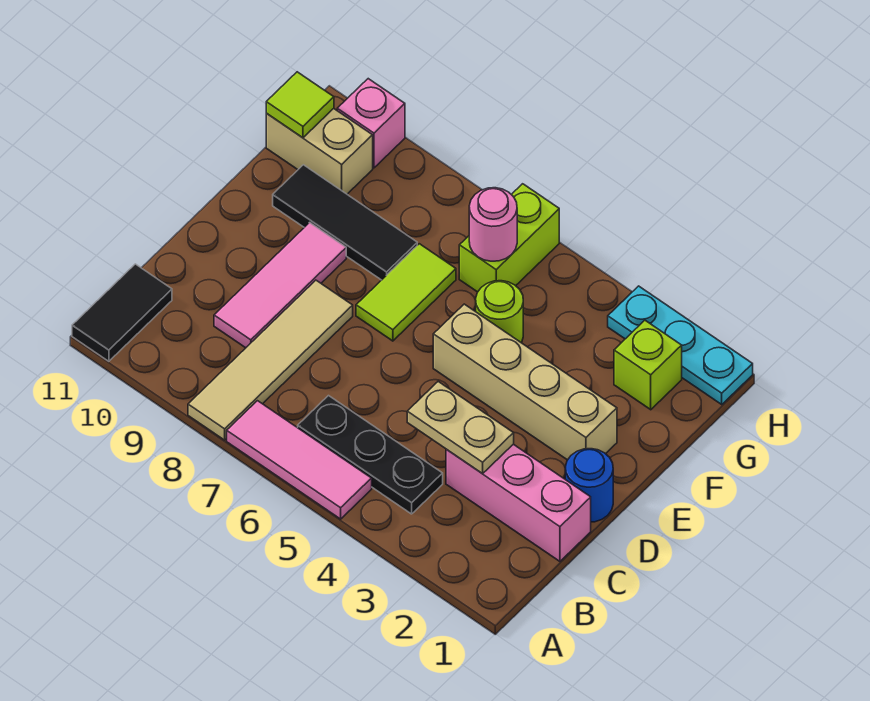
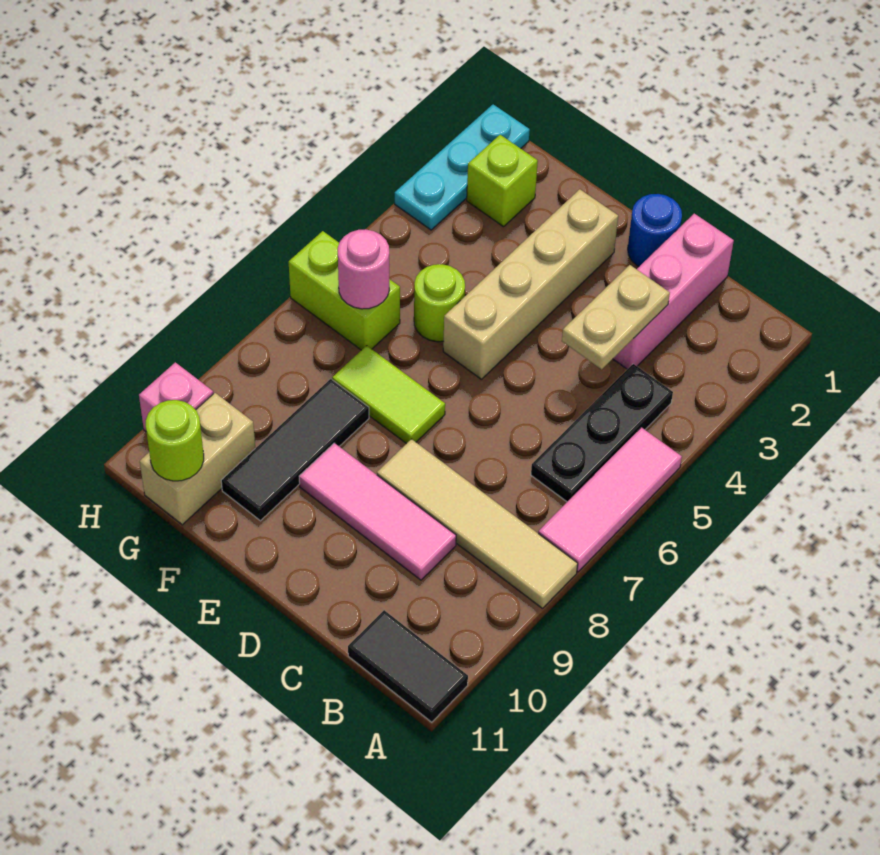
lime 1x1 tile [266,72,334,138] -> lime 1x1 round brick [146,400,204,481]

